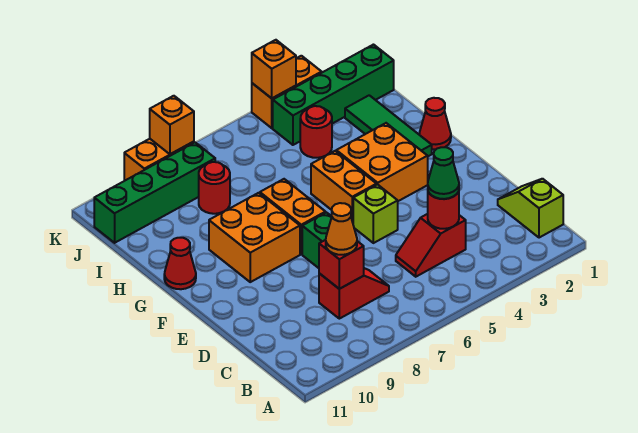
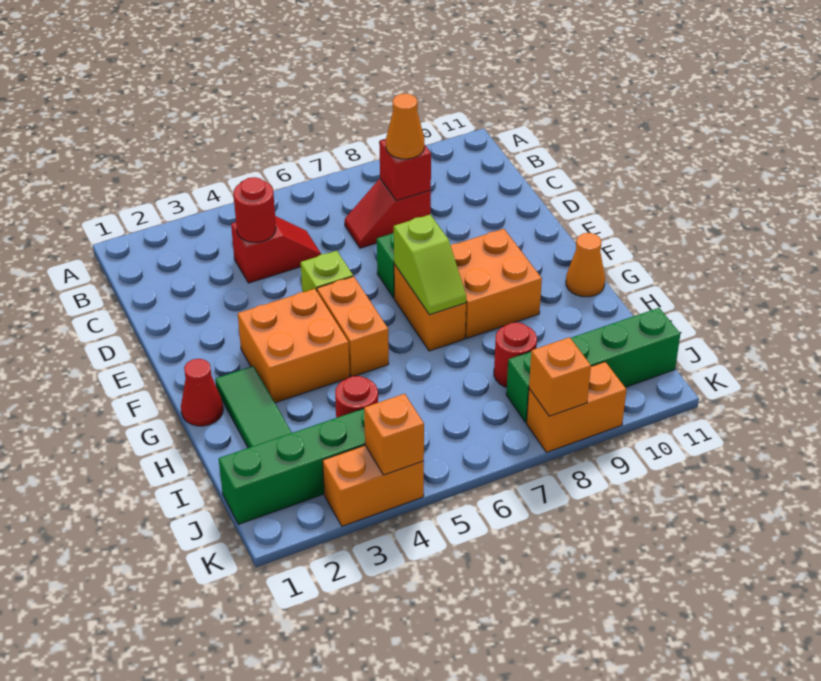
lime 1x2 slope [498,179,563,238] -> lime 1x2 slope moved to [394,214,466,315]
green 1x1 cone [428,147,459,199] -> none
red 1x1 cone [164,238,196,289] -> orange 1x1 cone [566,233,605,297]

